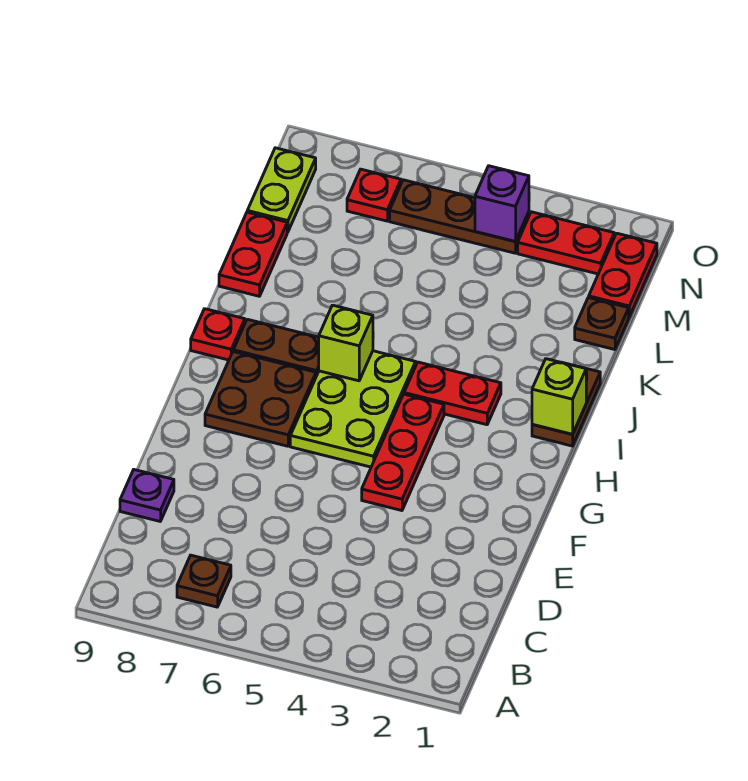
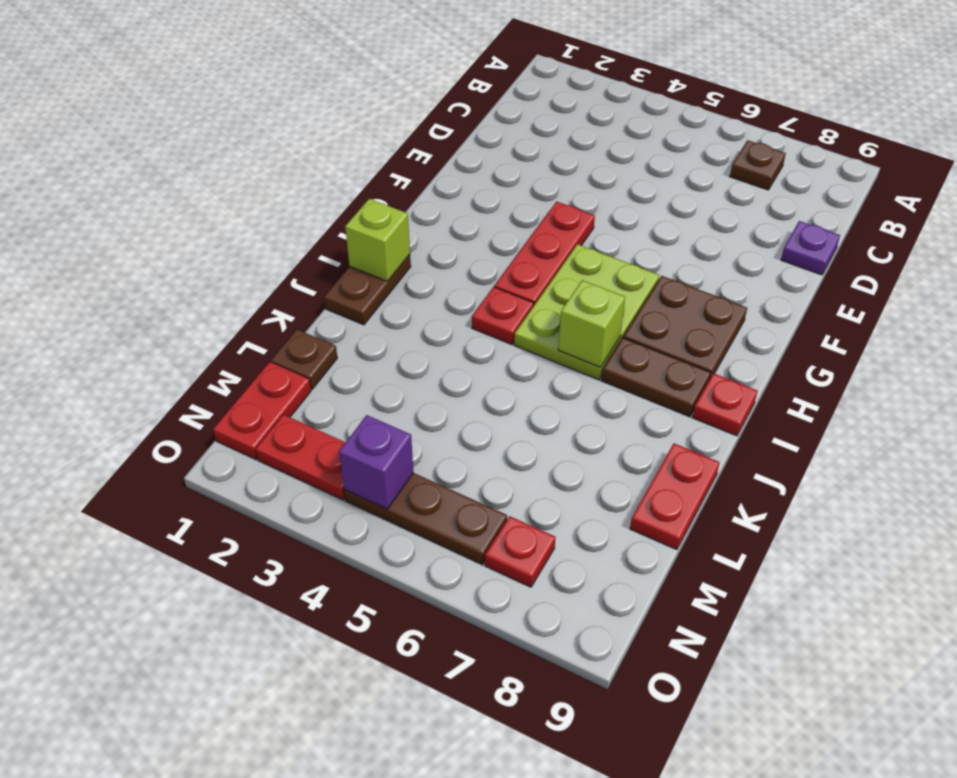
red 1x2 plate [404,362,501,425] -> red 1x1 plate [472,287,534,344]
lime 1x2 plate [247,148,316,232] -> none

